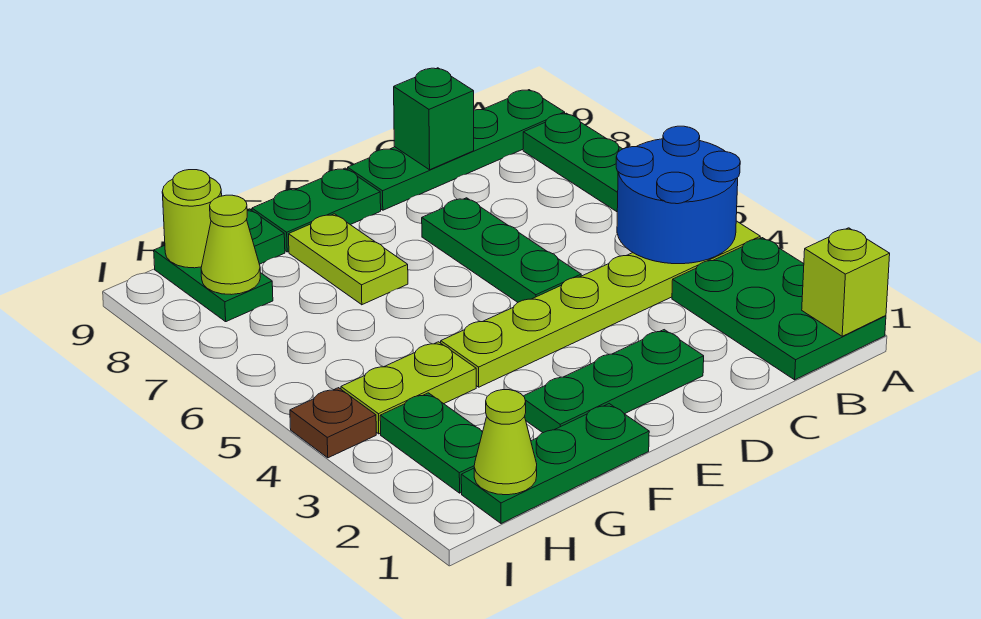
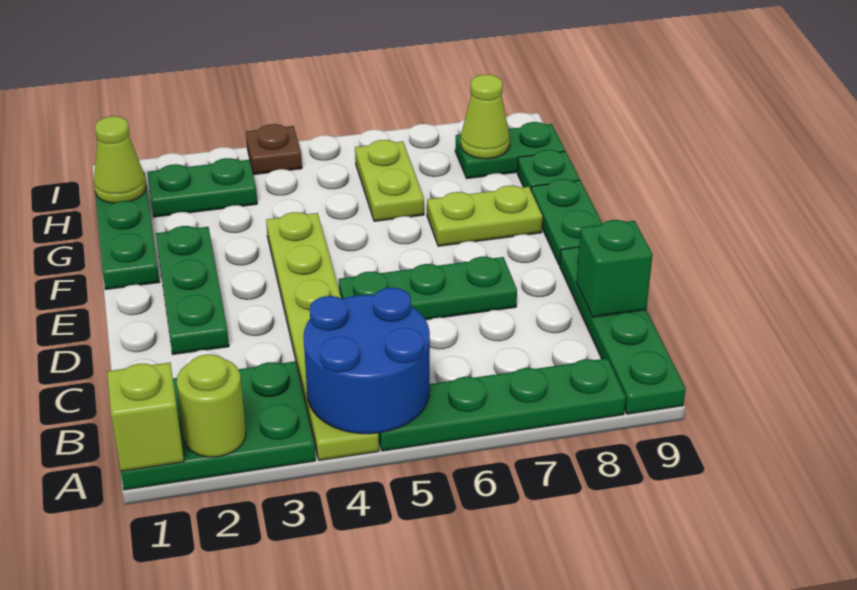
lime 1x2 plate [341,342,476,434] -> lime 1x2 plate moved to [355,140,424,221]
lime 1x1 round brick [162,170,222,268] -> lime 1x1 round brick moved to [177,354,246,457]

